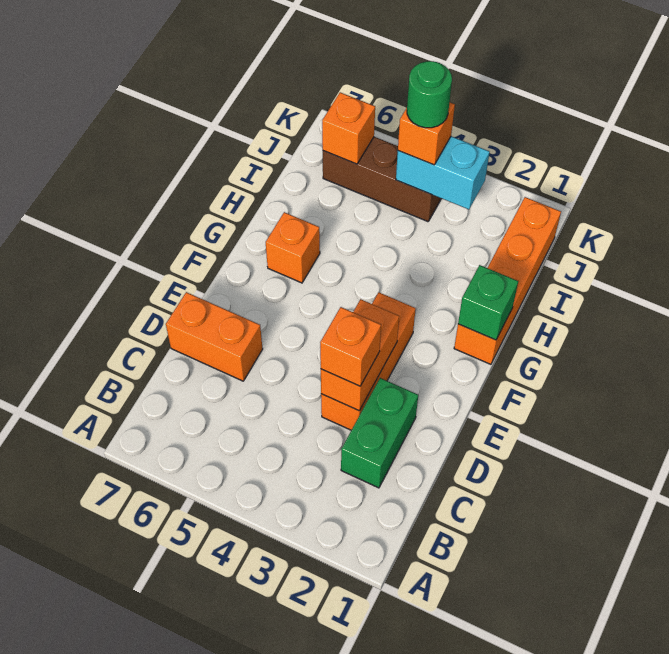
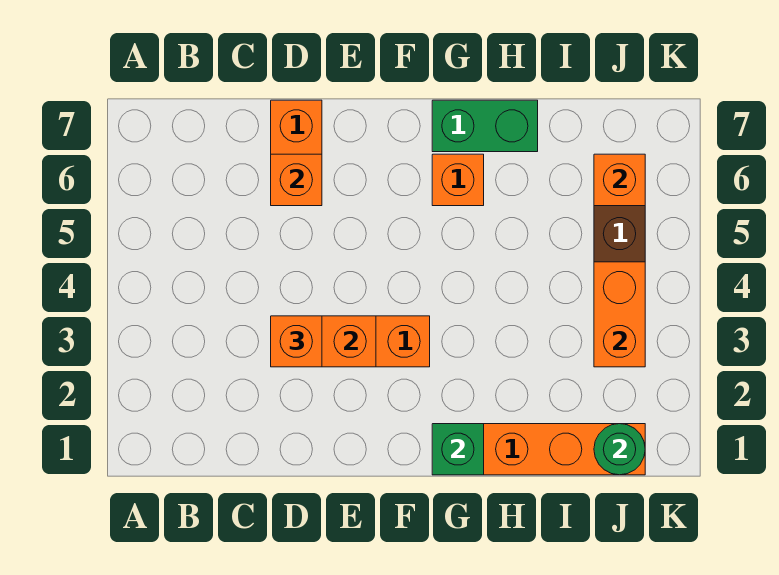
green 1x2 brick [341,378,418,488] -> green 1x2 brick moved to [432,100,538,152]
cyan 1x2 brick [396,136,490,209] -> orange 1x2 brick [594,262,645,367]
orange 1x1 brick [398,102,455,165] -> orange 1x1 brick moved to [271,154,322,206]
green 1x1 round brick [407,61,452,128] -> green 1x1 round brick moved to [594,424,645,475]

